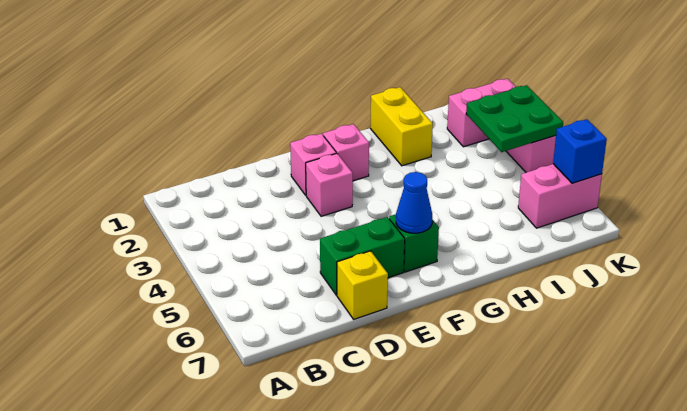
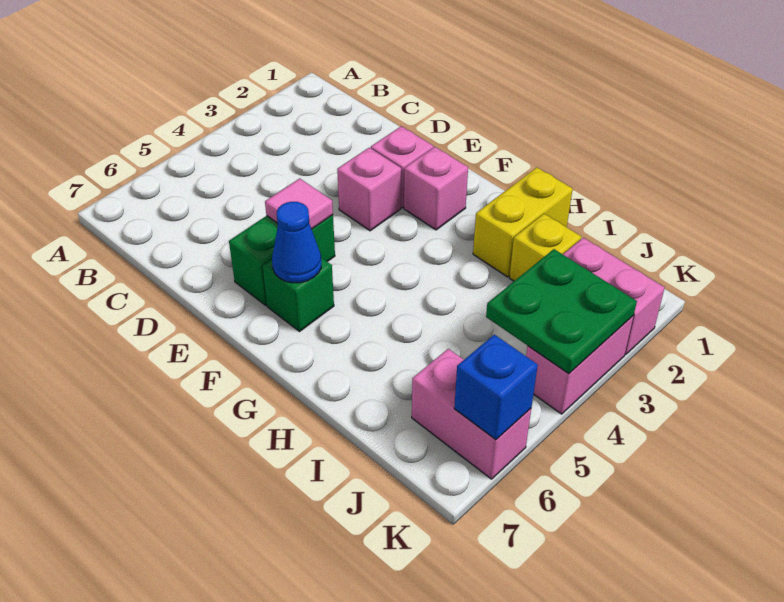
green 1x2 brick [320,217,405,295] -> green 1x2 brick turned to [229,215,335,305]
yellow 1x1 brick [337,251,388,319] -> yellow 1x1 brick moved to [509,214,581,281]
none -> pink 1x1 tile [265,178,333,229]

